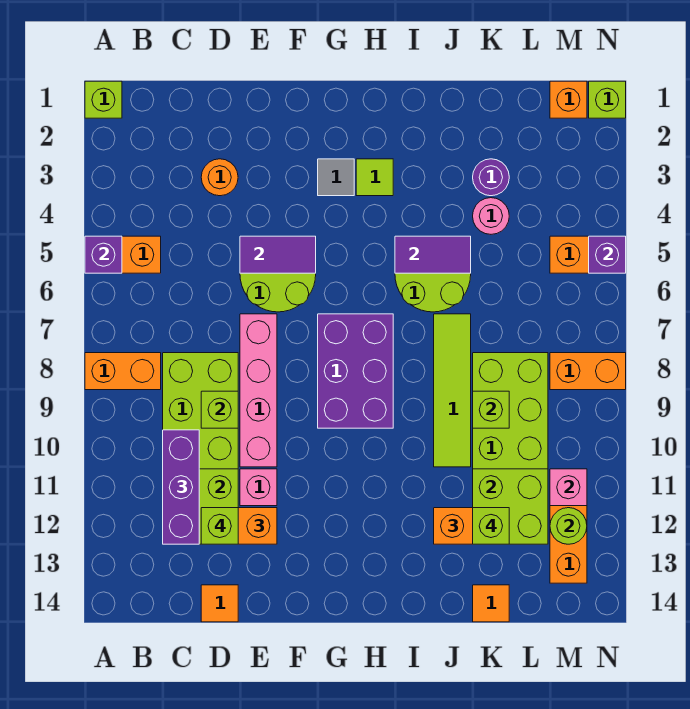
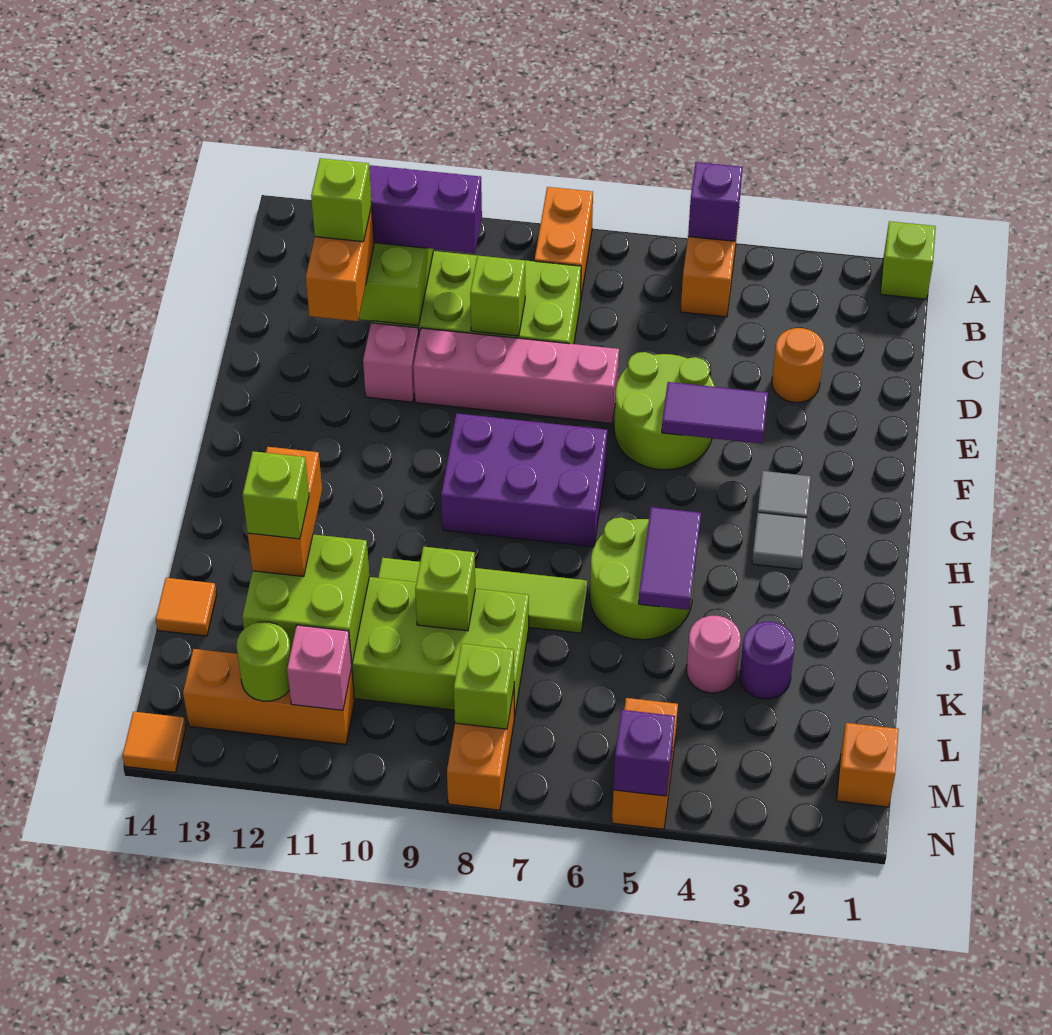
orange 1x1 tile [201,585,238,622] -> orange 1x1 tile moved to [123,712,186,772]
purple 1x2 tile [240,236,316,273] -> purple 1x2 tile turned to [662,382,768,444]
lime 1x1 tile [356,159,393,196] -> grey 1x1 tile [752,513,807,570]
lime 1x1 brick [589,81,626,118] -> lime 1x1 brick moved to [454,644,514,729]

